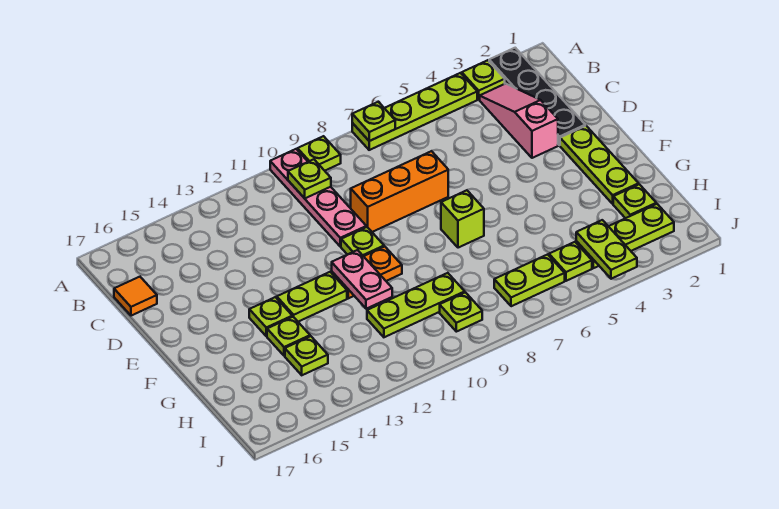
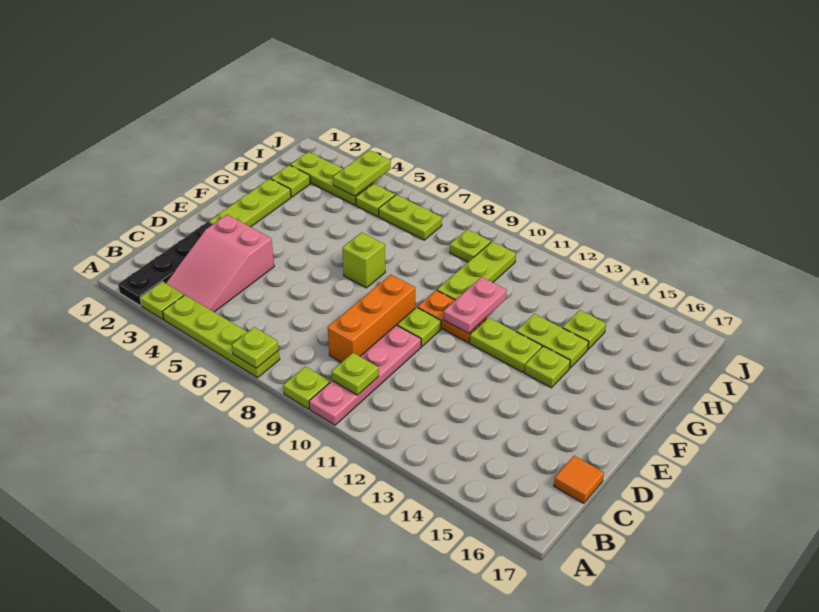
pink 1x3 slope [480,84,558,158] -> pink 2x3 slope [166,215,274,312]
orange 1x3 brick [351,151,448,232] -> orange 1x3 brick turned to [328,275,415,362]
lime 1x1 plate [267,317,310,356] -> lime 1x2 plate [516,314,588,368]
lime 1x3 plate [367,273,465,337] -> lime 1x3 plate turned to [437,242,516,300]

